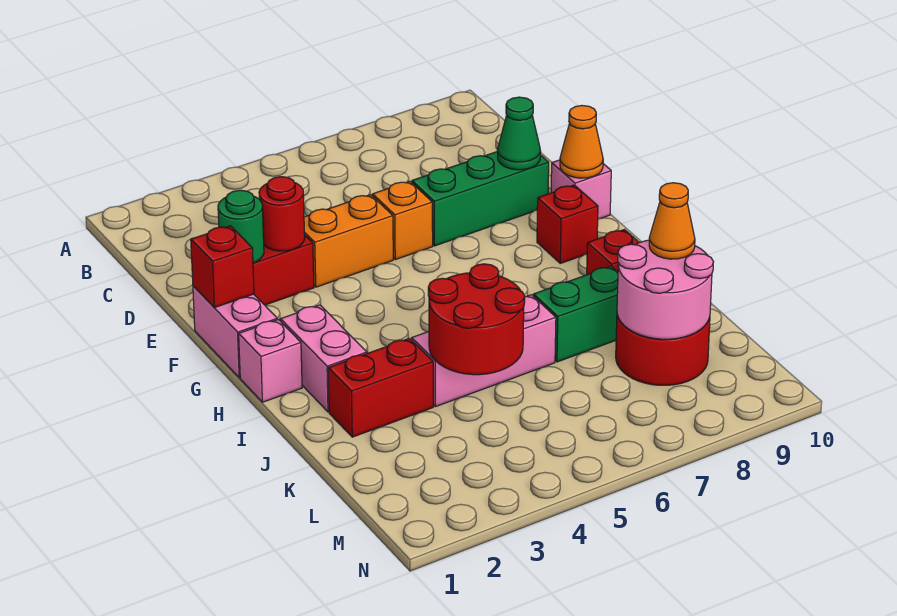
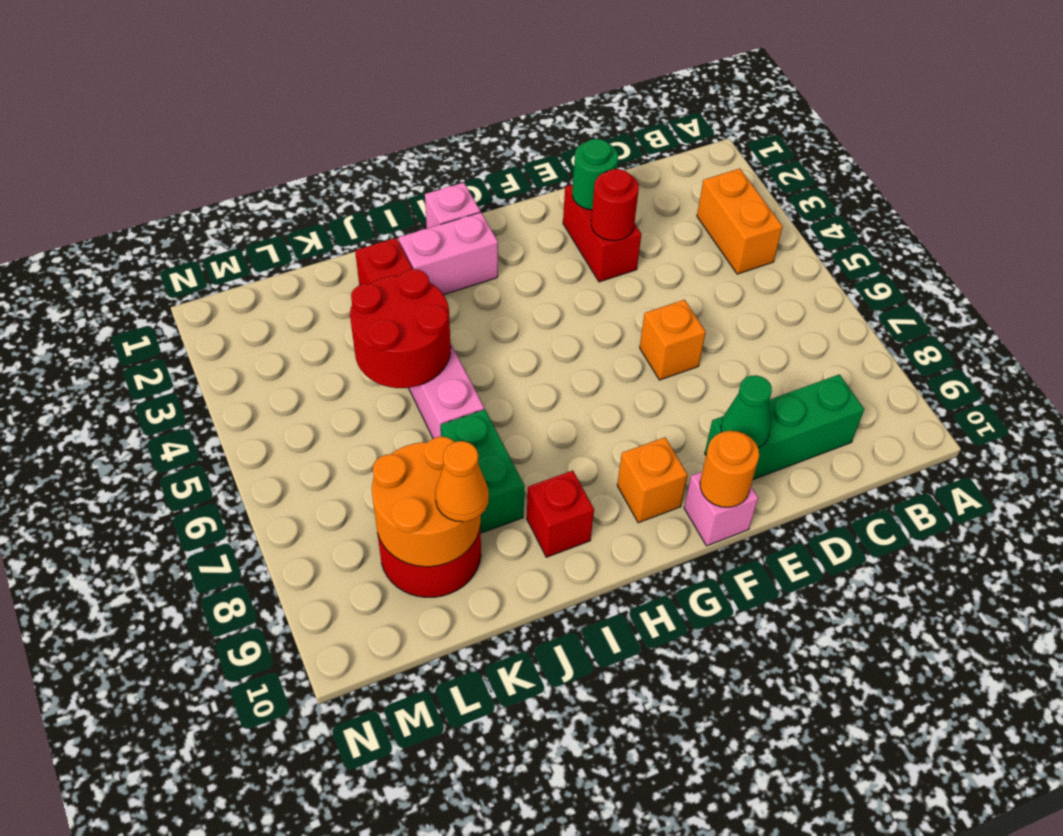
orange 1x2 brick [304,195,393,287] -> orange 1x2 brick moved to [697,169,783,274]
green 1x3 brick [412,151,549,246] -> green 1x3 brick turned to [705,374,864,480]
pink 1x2 brick [193,286,277,378] -> none
red 1x1 brick [191,226,254,308] -> none
orange 1x1 cone [560,106,603,178] -> orange 1x1 round brick [700,431,759,507]
red 1x1 brick [537,185,598,263] -> orange 1x1 brick [617,437,688,523]
pink 2x2 round brick [617,240,713,339] -> orange 2x2 round brick [372,437,481,567]

